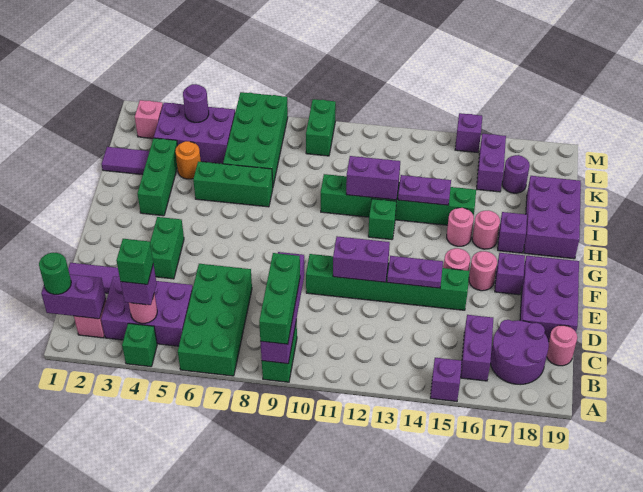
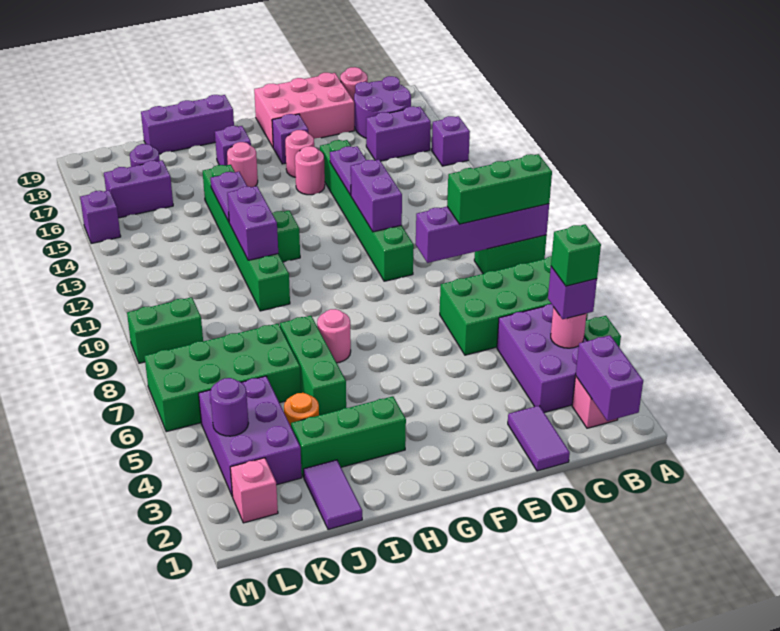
green 1x1 round brick [39,253,71,294] -> none
purple 2x3 brick [520,256,579,342] -> pink 2x3 brick [254,73,355,147]
green 1x2 brick [150,217,184,279] -> none
pink 1x1 round brick [447,208,474,246] -> pink 1x1 round brick moved to [317,309,351,363]
purple 2x3 brick [524,176,581,259] -> purple 1x3 brick [141,95,234,154]

